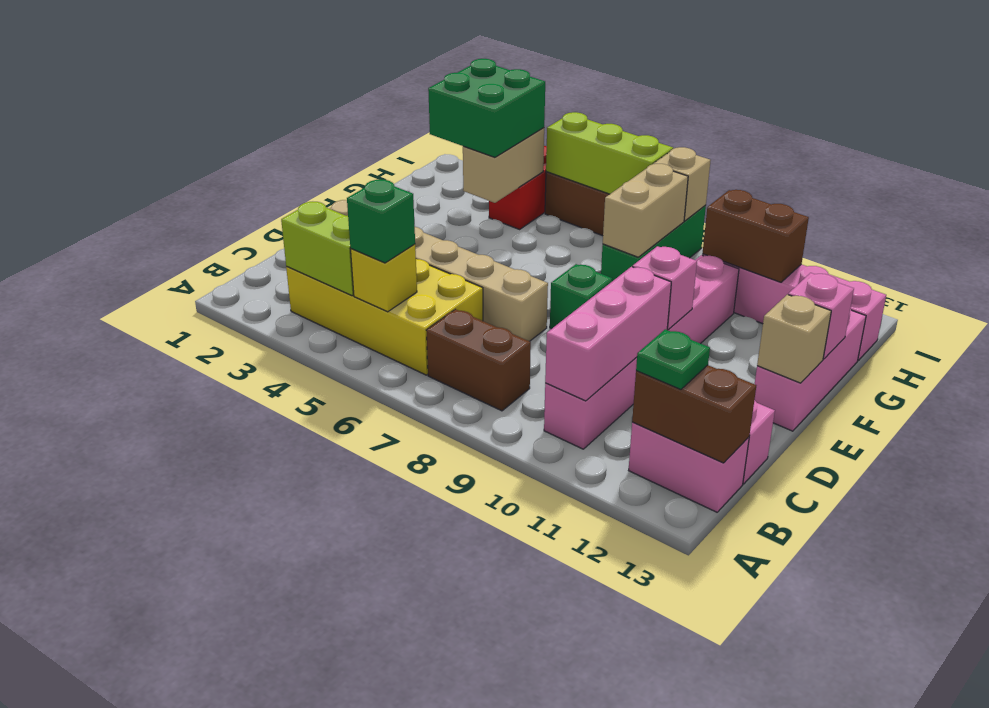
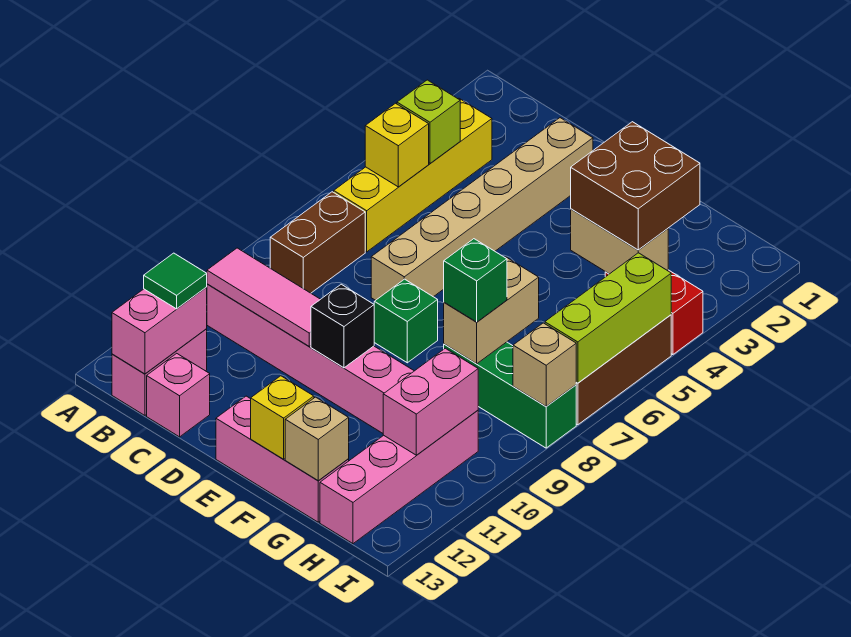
yellow 2x4 brick [286,259,483,375] -> yellow 1x4 brick [334,98,492,252]
lime 1x2 brick [281,202,354,296] -> lime 1x1 brick [397,80,460,163]
green 1x1 brick [347,179,415,263] -> green 1x1 brick moved to [444,239,507,322]
pink 1x3 brick [545,267,671,401] -> pink 1x3 tile [207,248,320,346]
brown 1x2 brick [632,365,756,463] -> pink 1x2 brick [112,287,207,374]
green 1x1 plate [636,329,710,389] -> green 1x1 tile [144,253,207,309]
pink 1x1 brick [633,246,697,330] -> black 1x1 brick [311,284,374,368]
tan 1x1 brick [757,294,831,383] -> tan 1x1 brick moved to [285,397,349,481]
pink 1x1 brick [788,273,854,359] -> yellow 1x1 brick [251,376,314,459]
green 2x2 brick [428,59,545,157] -> brown 2x2 brick [571,122,700,250]
tan 1x2 brick [603,164,688,257] -> tan 1x2 brick turned to [444,257,539,364]
brown 1x2 brick [703,190,809,282] -> pink 1x2 brick [383,348,478,455]

